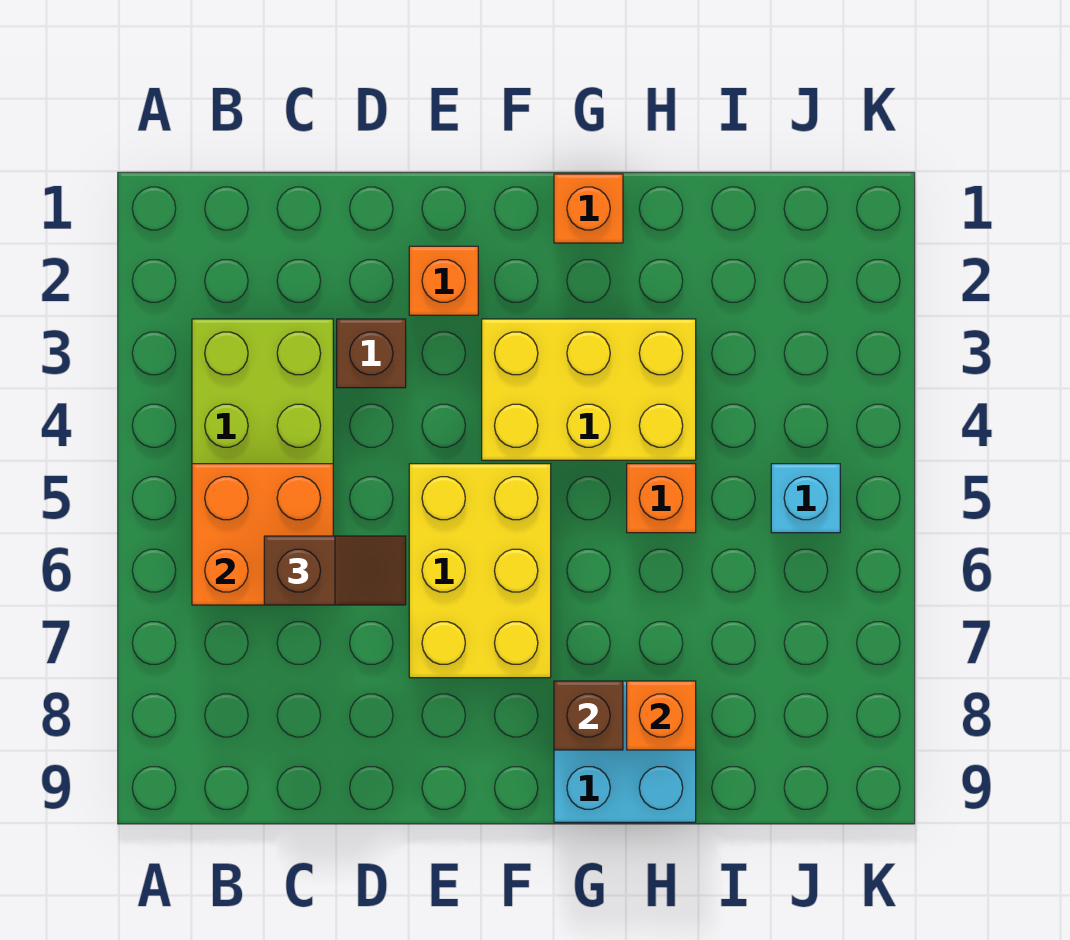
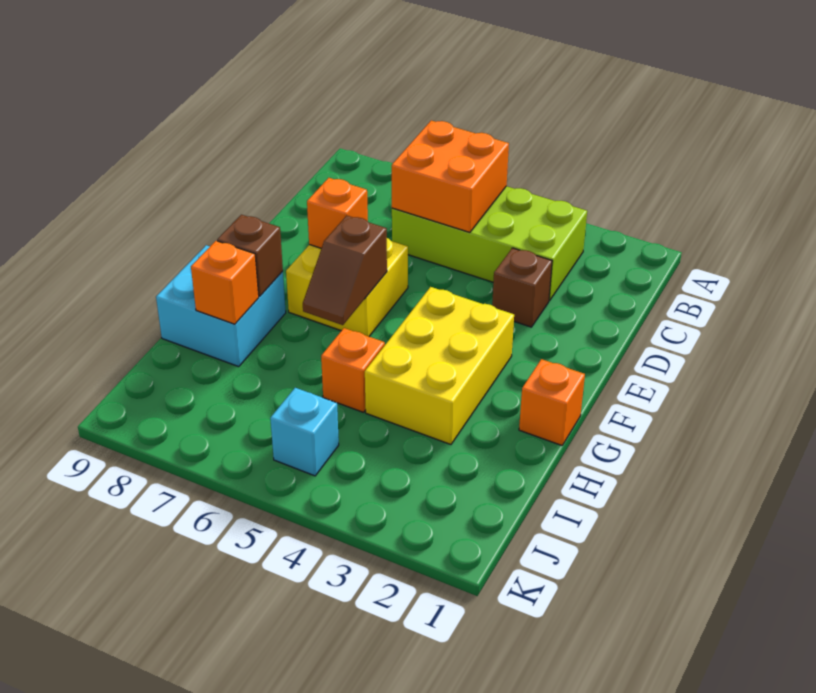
brown 1x2 slope [264,536,406,605] -> brown 1x2 slope moved to [303,216,387,325]
orange 1x1 brick [409,246,478,315] -> orange 1x1 brick moved to [307,178,368,248]
yellow 2x3 brick [409,464,551,678] -> yellow 2x2 brick [286,238,408,336]

